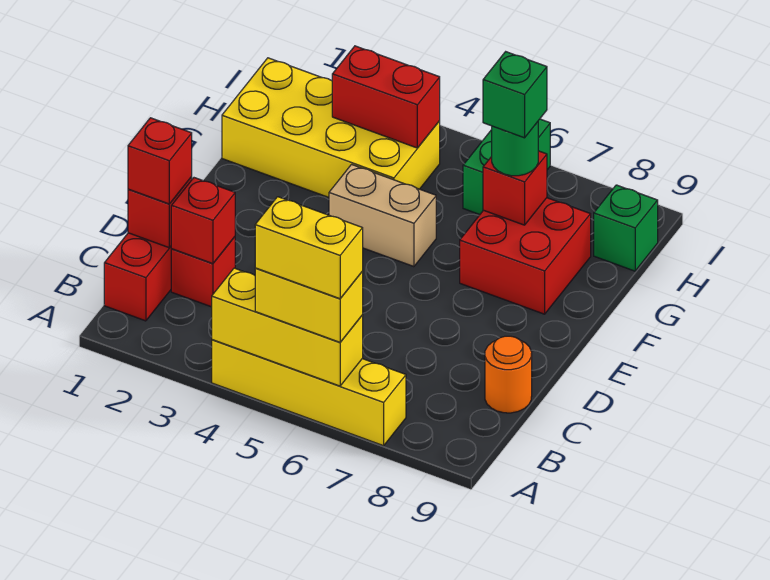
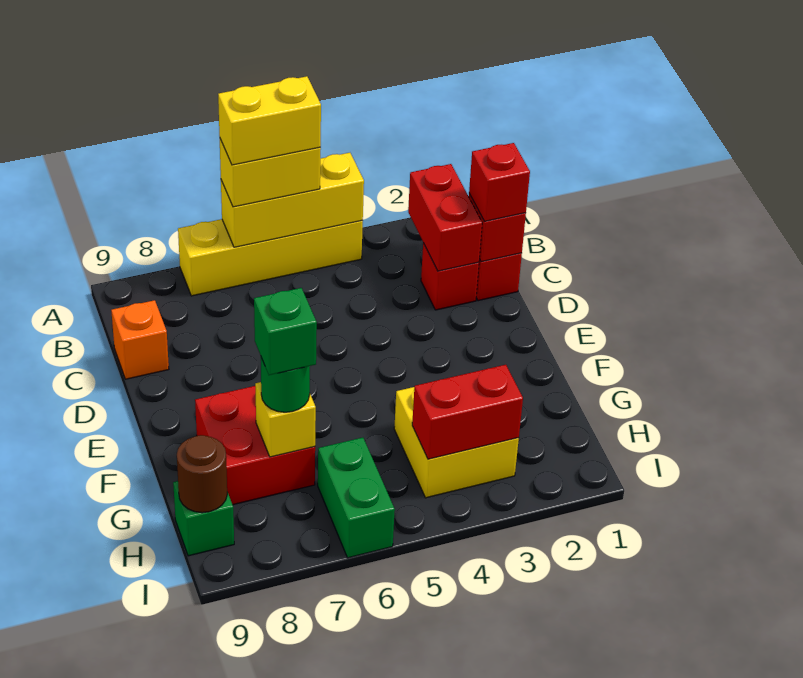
red 1x1 brick [171,178,235,264] -> red 1x2 brick [408,164,482,271]
orange 1x1 round brick [485,336,532,413] -> orange 1x1 brick [111,300,169,379]
tan 1x2 brick [329,165,436,267] -> none
yellow 2x4 brick [222,58,440,197] -> yellow 2x2 brick [394,387,519,498]
red 1x1 brick [483,151,547,225] -> yellow 1x1 brick [255,382,316,457]
none -> brown 1x1 round brick [177,435,227,513]

